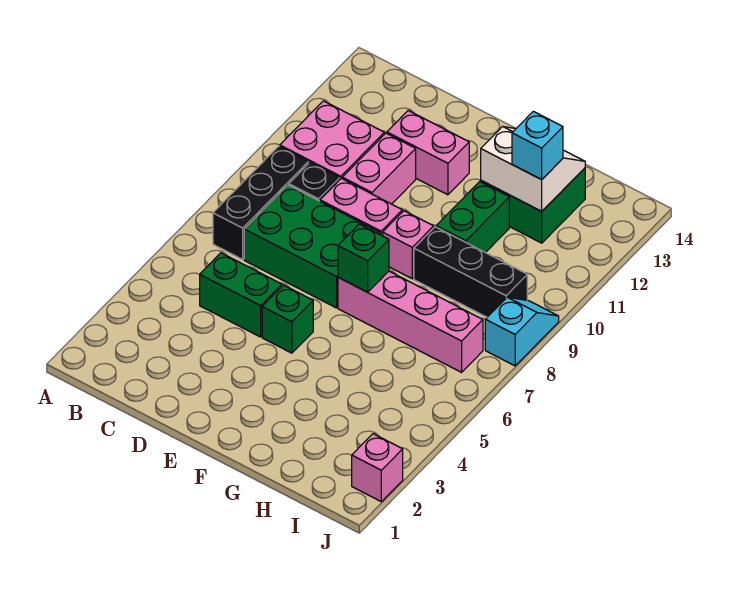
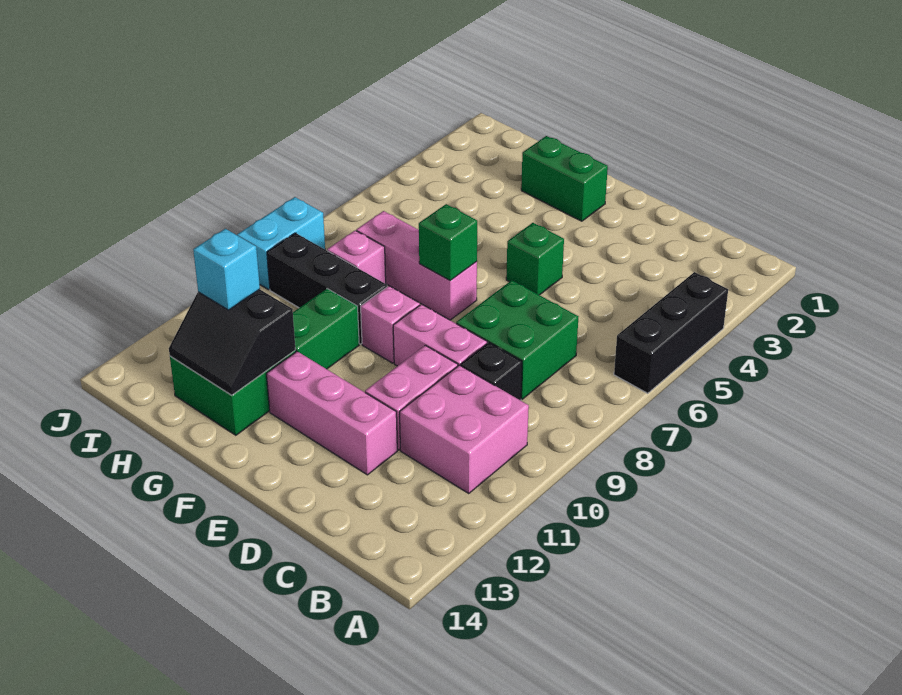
black 1x3 brick [213,146,309,259] -> black 1x3 brick moved to [614,272,728,393]
green 1x2 brick [200,253,282,337] -> green 1x2 brick moved to [521,136,608,221]
green 2x3 brick [244,185,380,308] -> green 2x2 brick [456,280,578,399]
pink 1x2 brick [387,111,469,195] -> pink 1x3 brick [266,351,397,475]
pink 1x4 brick [338,271,483,372] -> pink 1x3 brick [356,211,477,320]
white 2x2 slope [481,126,585,211] -> black 2x2 slope [169,289,296,395]
pink 1x1 brick [352,434,403,502] -> pink 1x1 brick moved to [327,230,386,284]
cyan 1x2 slope [485,297,559,366] -> cyan 1x2 brick [237,197,325,290]

